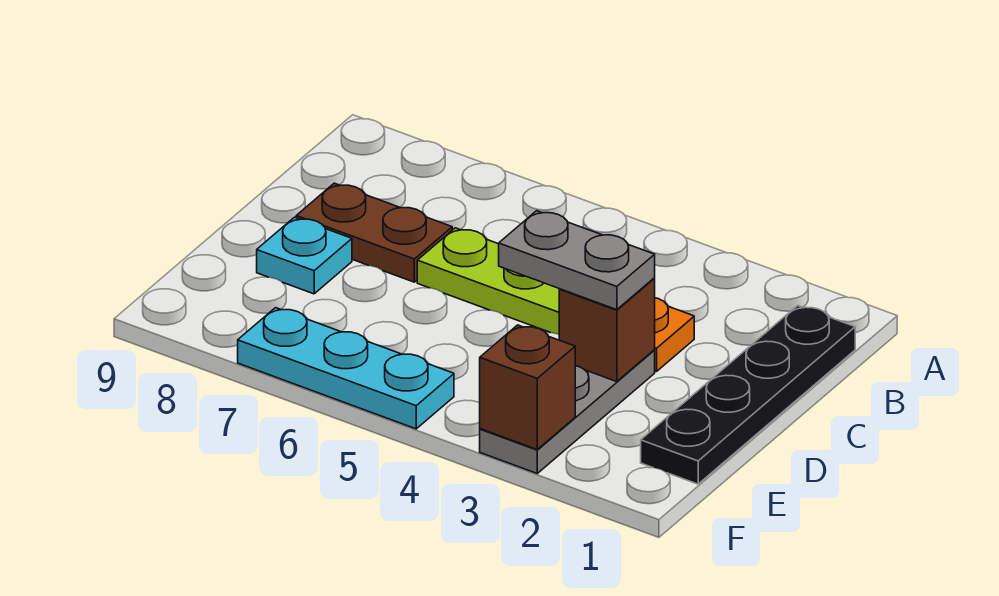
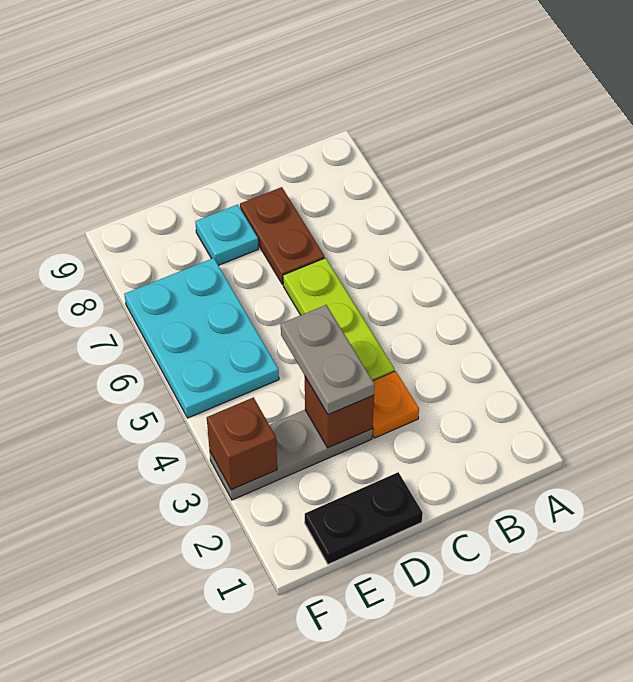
black 1x4 plate [641,306,855,484] -> black 1x2 plate [305,472,423,564]
cyan 1x3 plate [238,308,454,429] -> cyan 2x3 plate [125,258,279,418]

